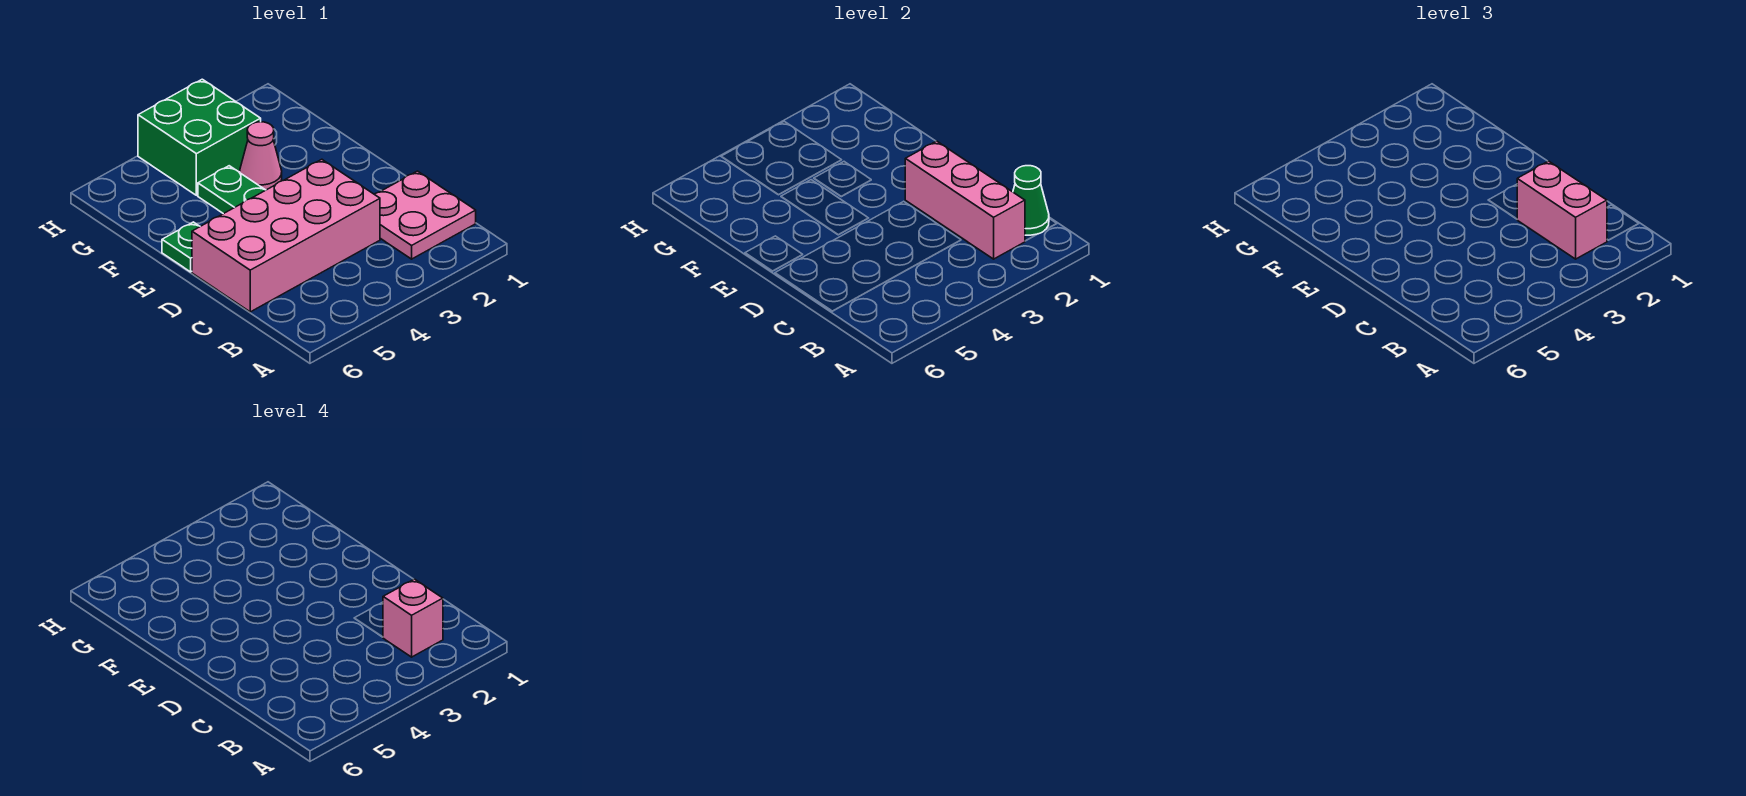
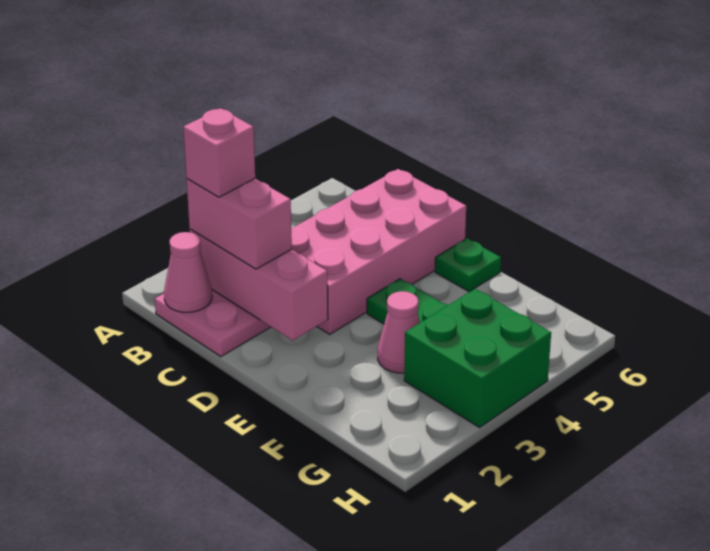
green 1x1 cone [1013,166,1049,235] -> pink 1x1 cone [164,232,212,312]

